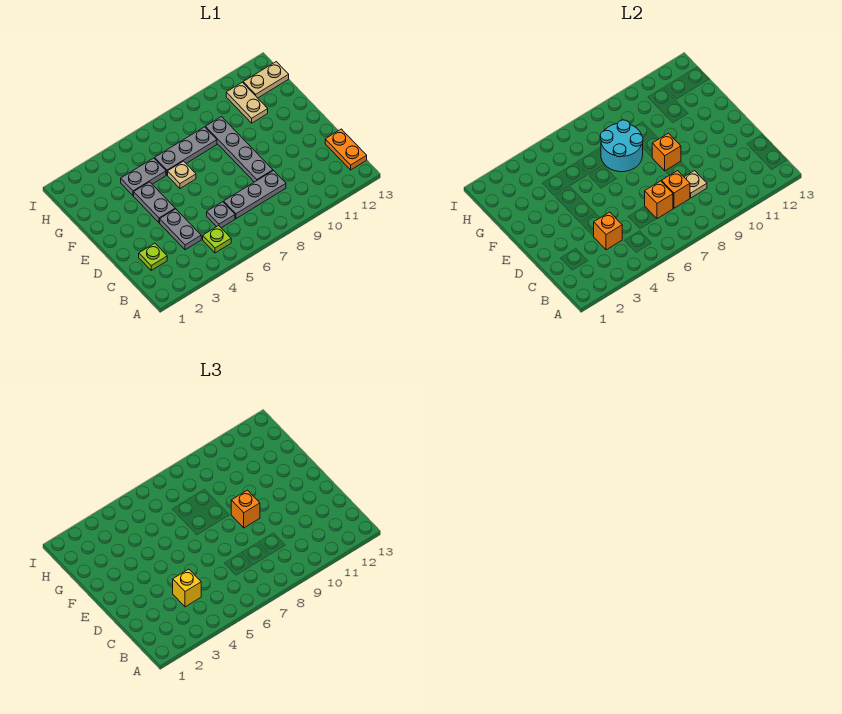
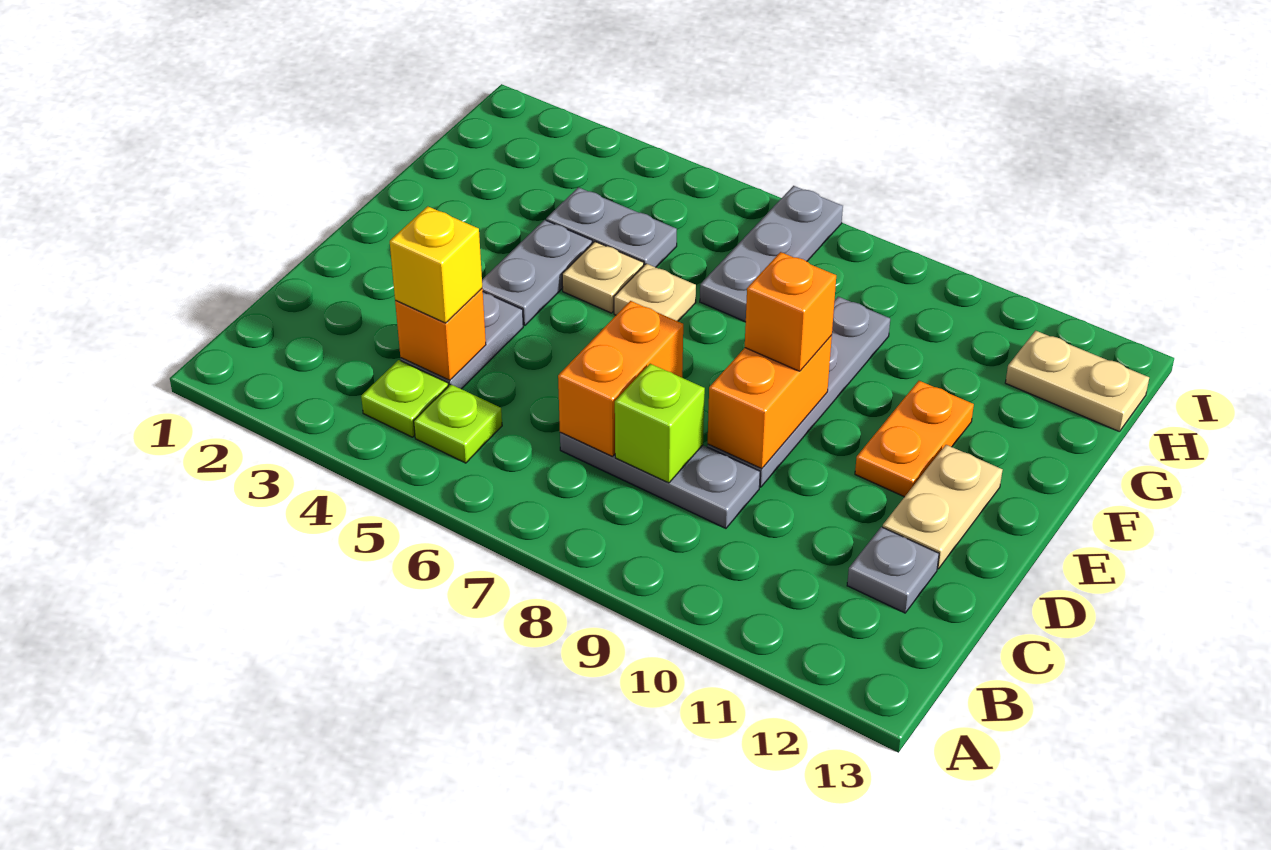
orange 1x2 plate [325,129,367,170] -> orange 1x2 plate moved to [855,381,974,497]
lime 1x1 plate [139,243,167,270] -> lime 1x1 plate moved to [361,360,448,437]
grey 1x1 plate [207,202,235,228] -> grey 1x1 plate moved to [847,527,939,613]
orange 1x1 brick [645,181,673,219] -> orange 1x2 brick [558,301,683,457]
orange 1x1 brick [661,171,690,208] -> lime 1x1 brick [615,364,705,483]
tan 1x1 plate [684,171,707,198] -> tan 1x1 plate moved to [562,242,644,313]
orange 1x1 brick [652,133,681,171] -> orange 1x2 brick [708,335,832,469]
cyan 2x2 round brick [600,120,643,172] -> none
grey 1x3 plate [155,127,217,175] -> grey 1x3 plate turned to [700,186,843,322]
tan 1x2 plate [226,82,268,123] -> tan 1x2 plate moved to [883,445,1003,569]

